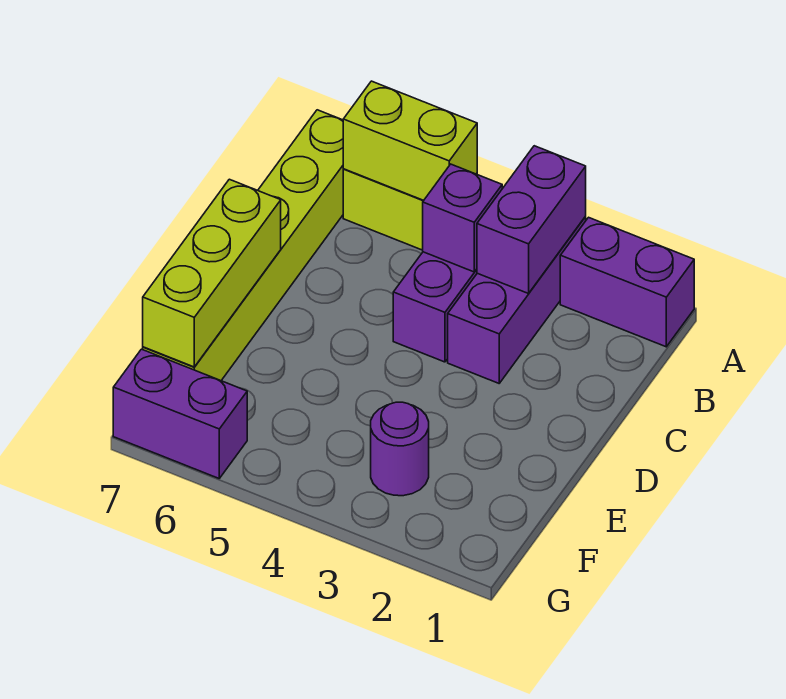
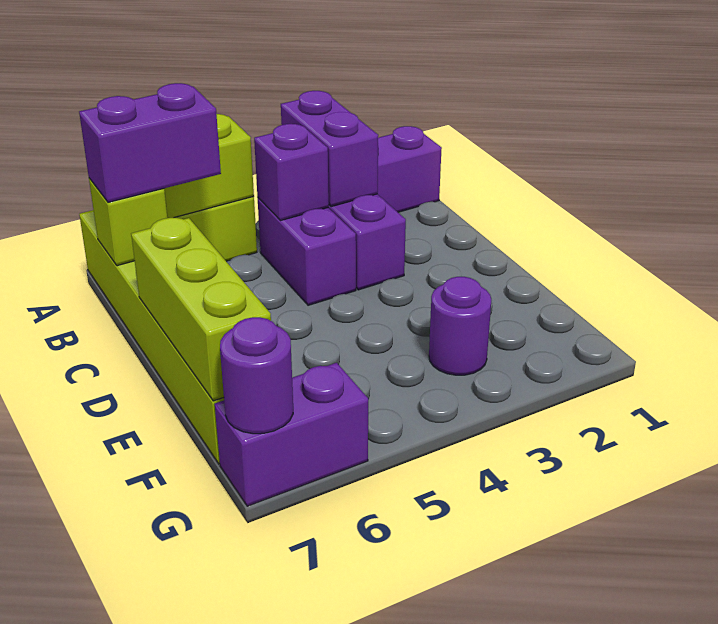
none -> purple 1x2 brick [79,83,221,202]
none -> lime 1x1 brick [89,178,167,266]
none -> purple 1x1 round brick [220,317,293,434]

